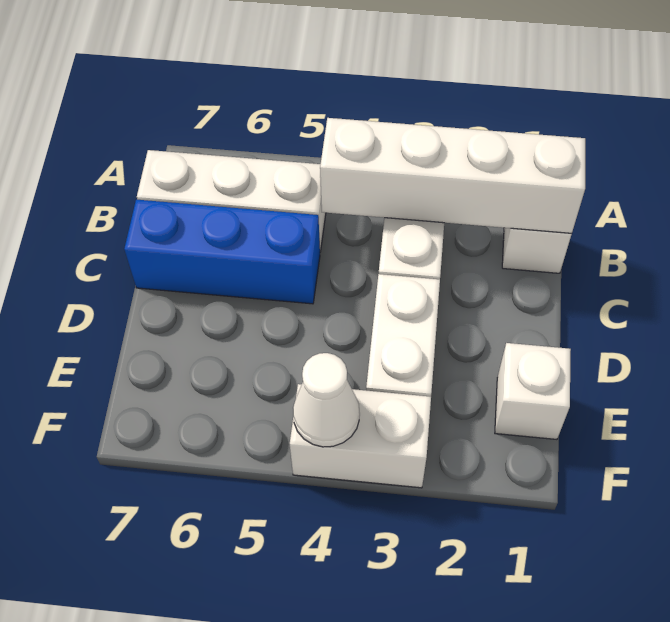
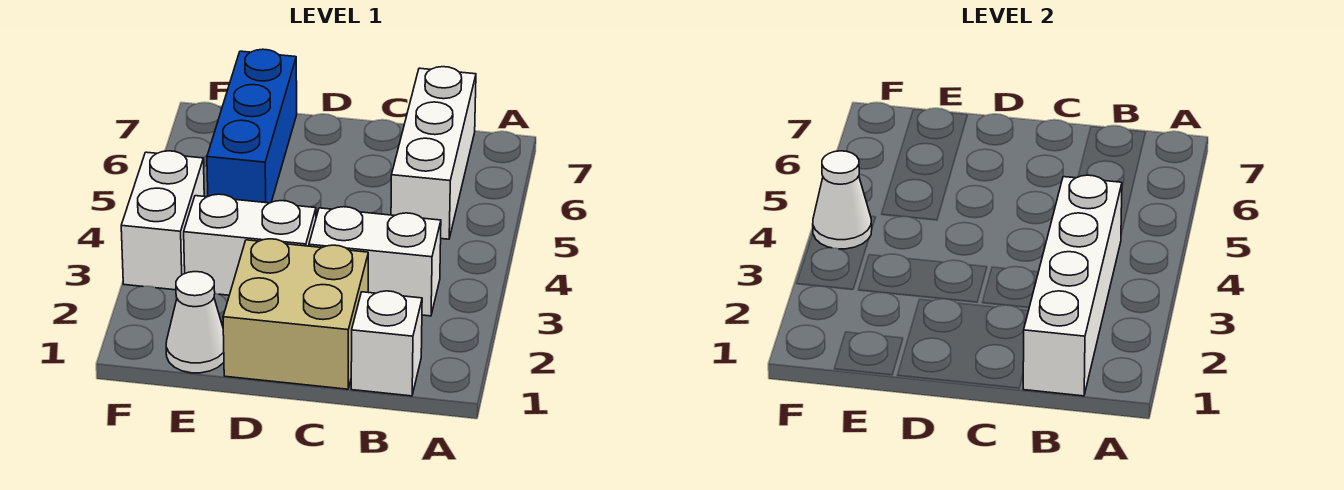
none -> tan 2x2 brick [223,239,368,389]
blue 1x3 brick [124,200,320,304] -> blue 1x3 brick moved to [207,49,297,203]
white 1x1 brick [495,343,571,439] -> white 1x1 cone [166,272,224,373]

